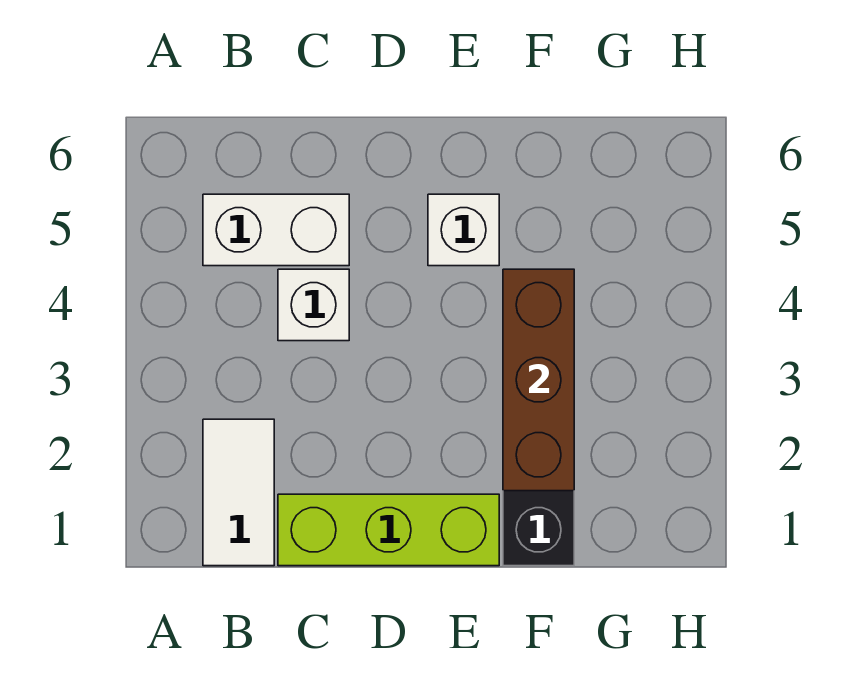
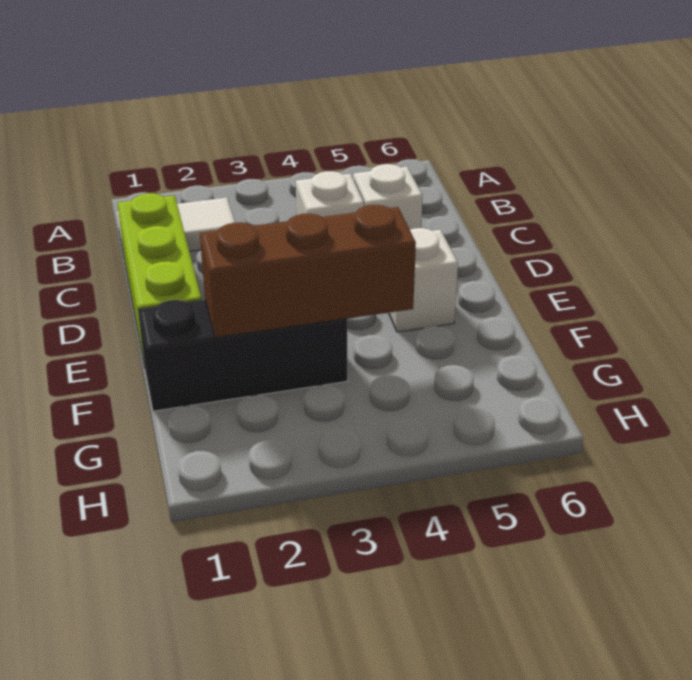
white 1x2 brick [203,194,349,266] -> white 1x1 brick [353,164,423,229]

